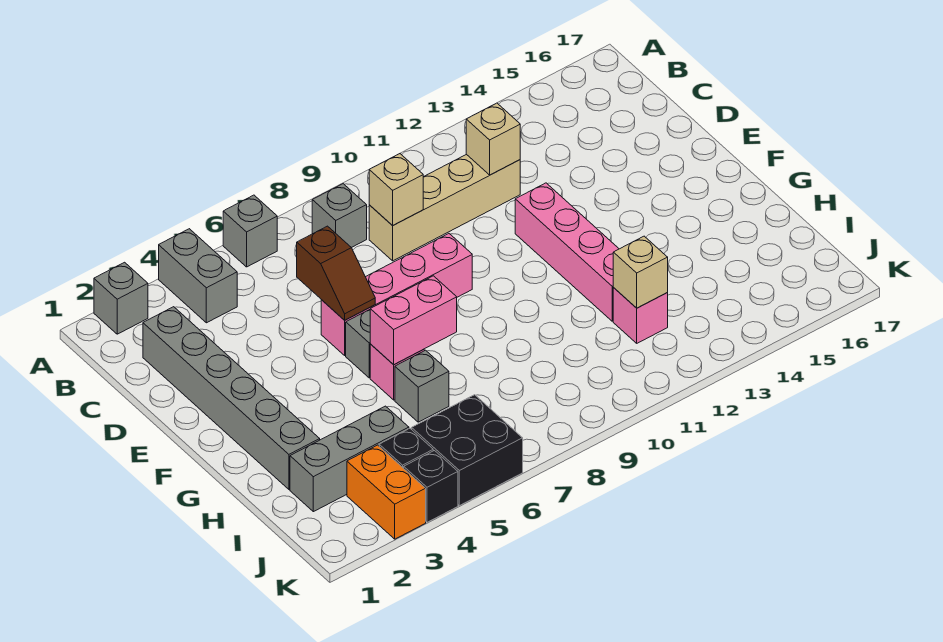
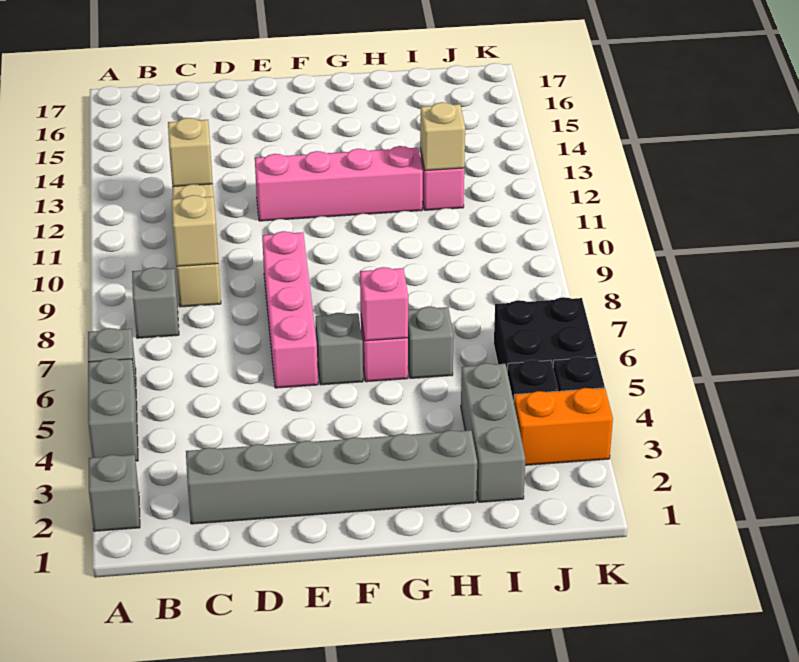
grey 1x2 brick [159,229,237,323] -> grey 1x2 brick turned to [88,358,138,461]
brown 1x2 slope [297,226,375,320] -> none
pink 1x2 brick [370,276,457,365] -> pink 1x1 brick [360,267,408,341]

